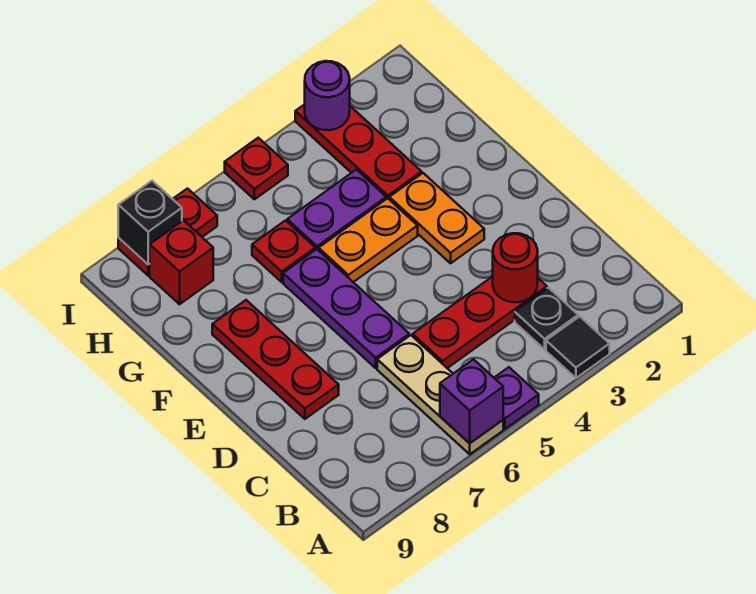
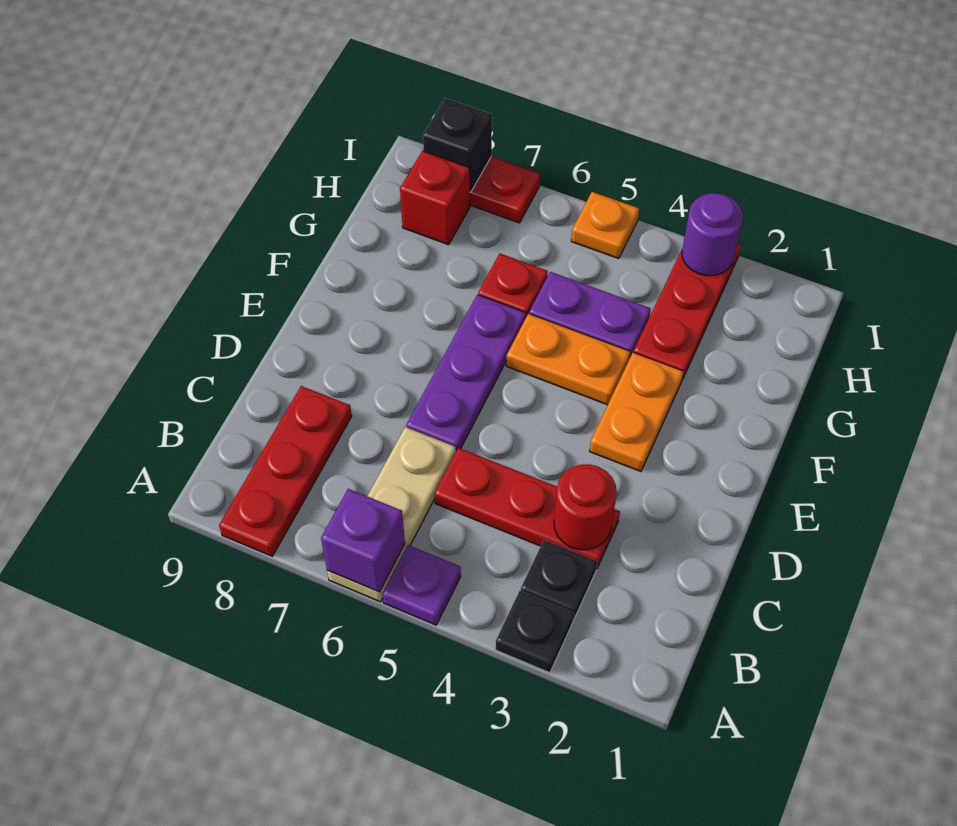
black 1x1 tile [546,316,610,378] -> black 1x1 plate [495,591,574,673]
red 1x3 plate [212,300,339,419] -> red 1x3 plate moved to [219,386,352,556]
red 1x1 plate [225,138,288,199] -> orange 1x1 plate [571,192,639,259]

